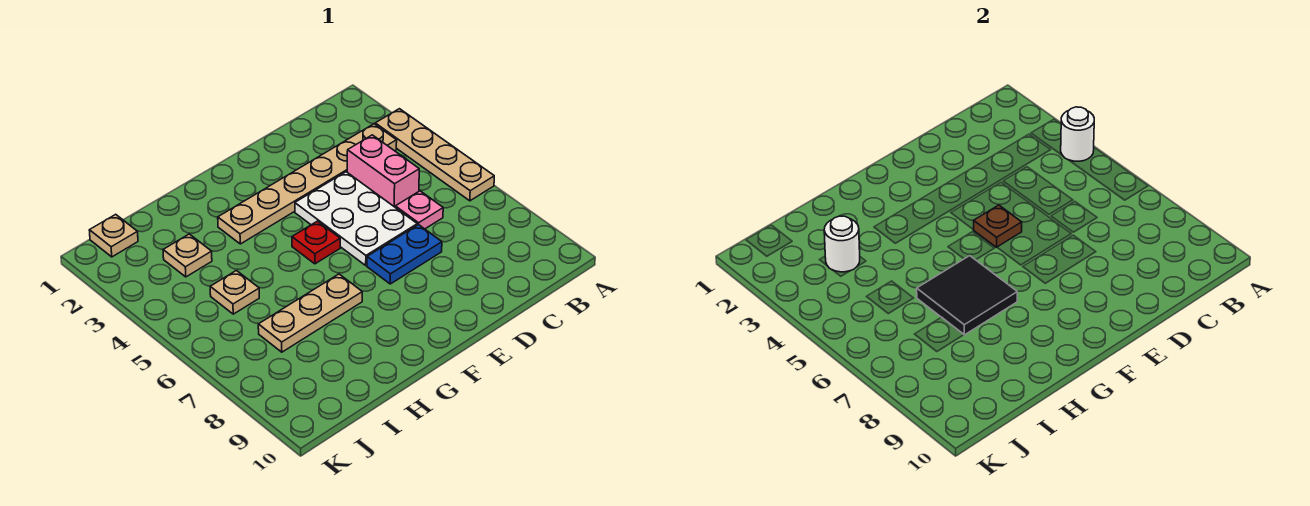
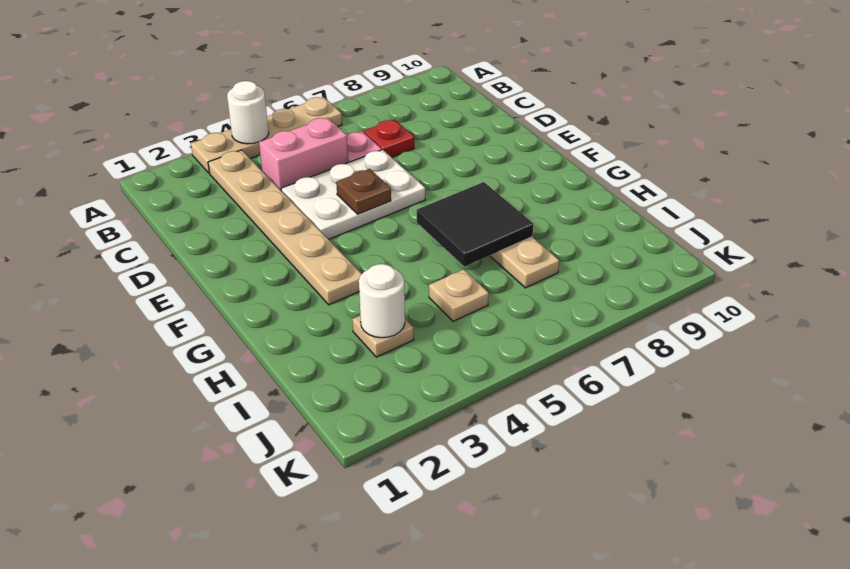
blue 1x2 plate [367,225,442,284] -> none
red 1x1 plate [292,221,340,264] -> red 1x1 plate moved to [364,119,414,157]
tan 1x1 plate [89,214,138,257] -> none

